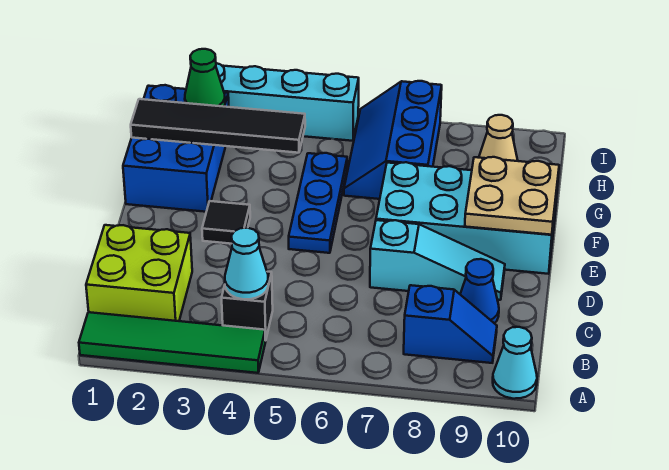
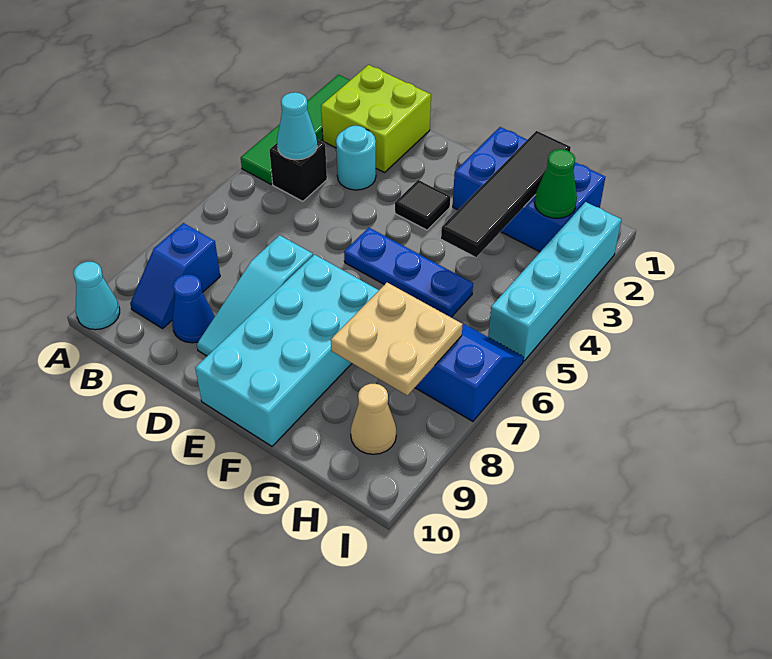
none -> cyan 1x1 round brick [336,126,376,190]
tan 2x2 plate [465,157,559,235] -> tan 2x2 plate moved to [331,283,463,395]

